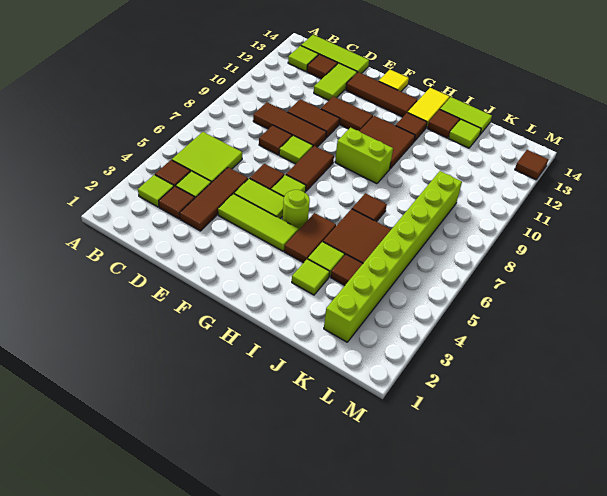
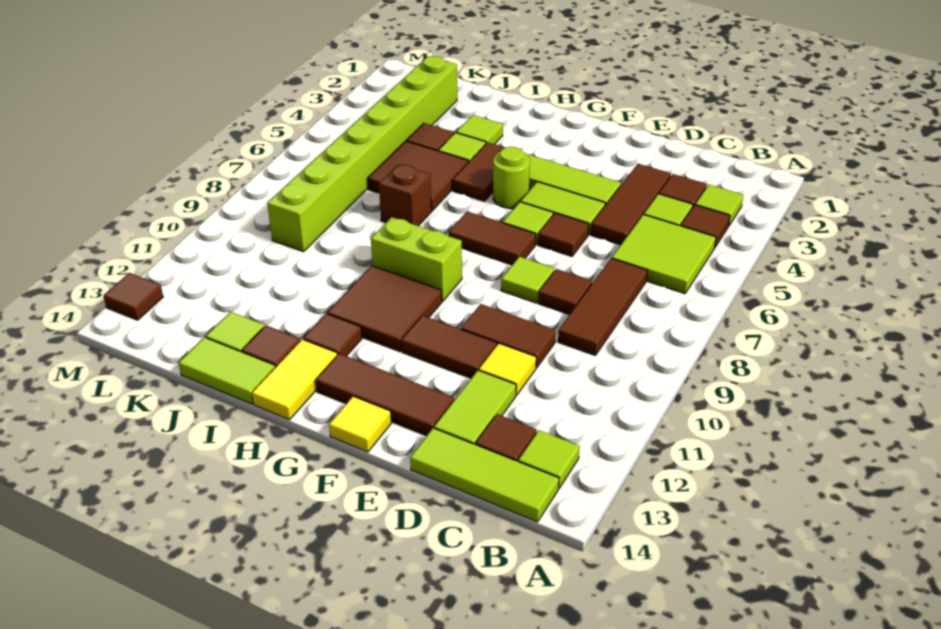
brown 1x3 tile [253,102,326,147] -> brown 1x3 tile turned to [558,258,647,355]
none -> yellow 1x1 tile [479,343,536,395]
brown 1x2 tile [286,146,334,191] -> brown 1x2 tile turned to [449,211,536,265]
brown 1x1 tile [352,193,387,222] -> brown 1x1 brick [379,164,432,226]

